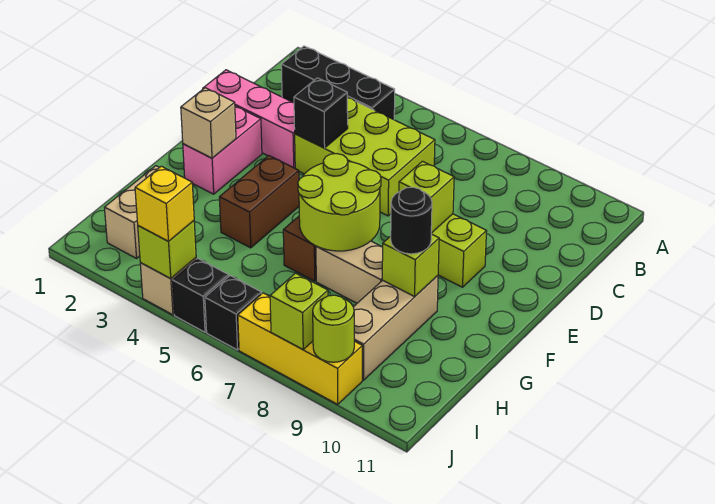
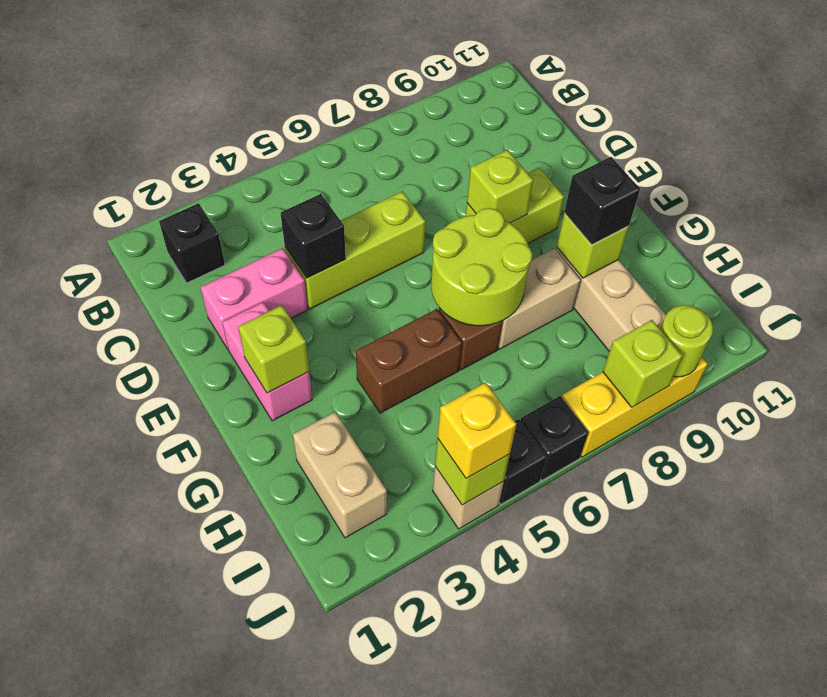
black 1x3 brick [281,46,395,120] -> black 1x1 brick [159,203,225,283]
lime 2x3 brick [295,98,435,216] -> lime 1x3 brick [285,191,425,309]
pink 1x3 brick [203,70,295,168] -> pink 1x2 brick [200,248,308,349]
tan 1x1 brick [181,88,236,158] -> lime 1x1 brick [238,305,309,393]
brown 1x2 brick [219,156,299,248] -> brown 1x2 brick turned to [356,309,462,413]
black 1x1 round brick [391,187,432,254] -> black 1x1 brick [564,157,640,245]

